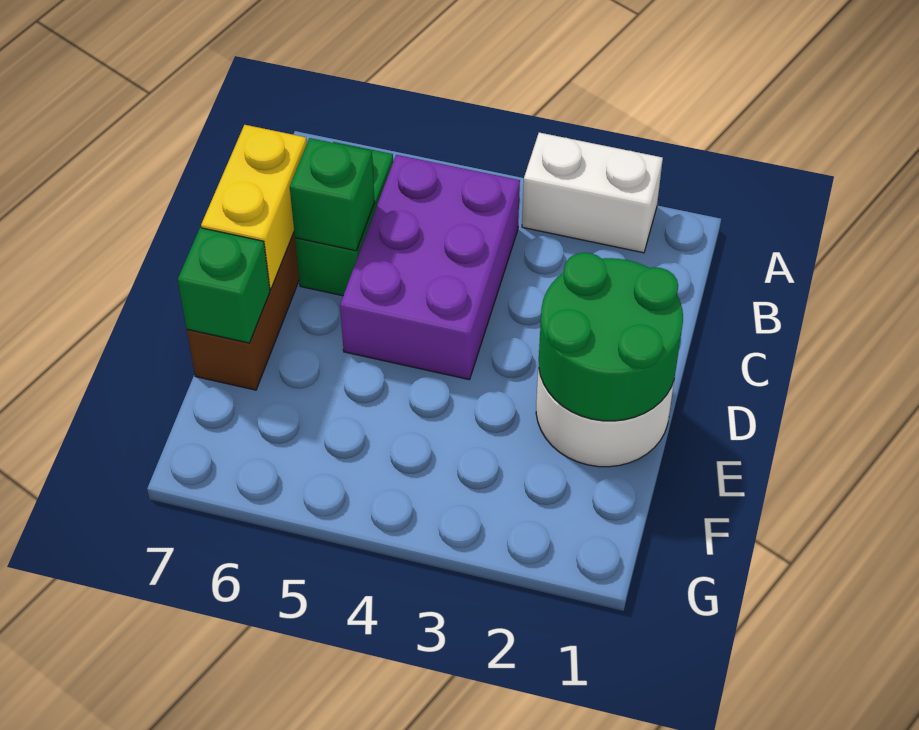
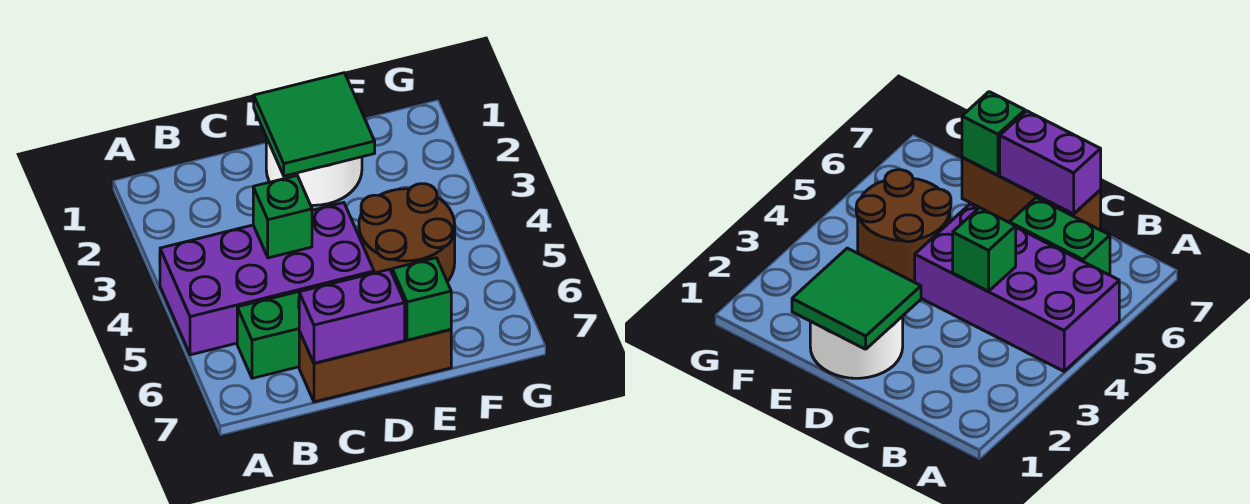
white 1x2 brick [522,133,663,253] -> none
purple 2x3 brick [340,155,520,380] -> purple 2x4 brick [160,203,374,355]
green 1x1 brick [290,138,375,251] -> green 1x1 brick moved to [253,176,312,258]
yellow 1x2 brick [201,125,307,289] -> purple 1x2 brick [299,269,405,363]
green 2x2 round brick [539,253,683,421] -> green 2x2 tile [254,73,375,176]
none -> brown 2x2 round brick [359,184,455,282]

